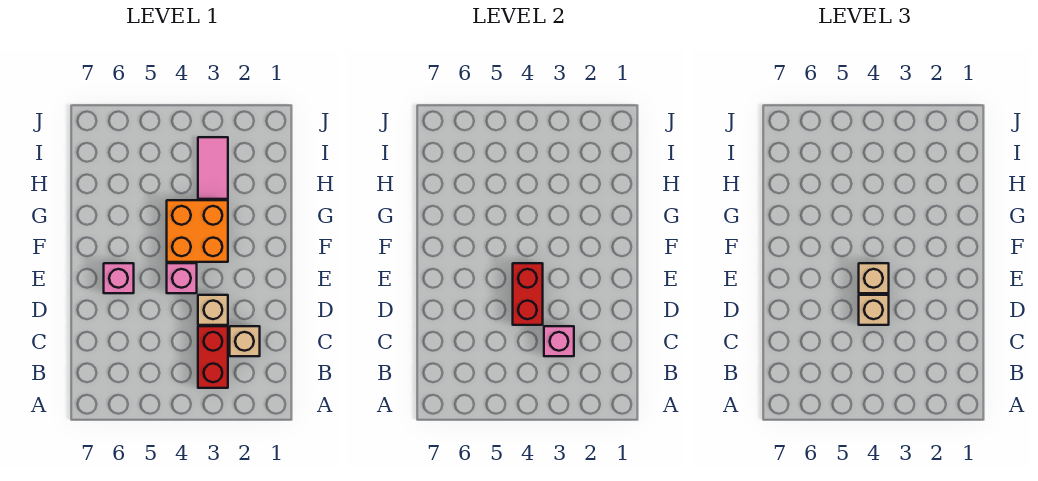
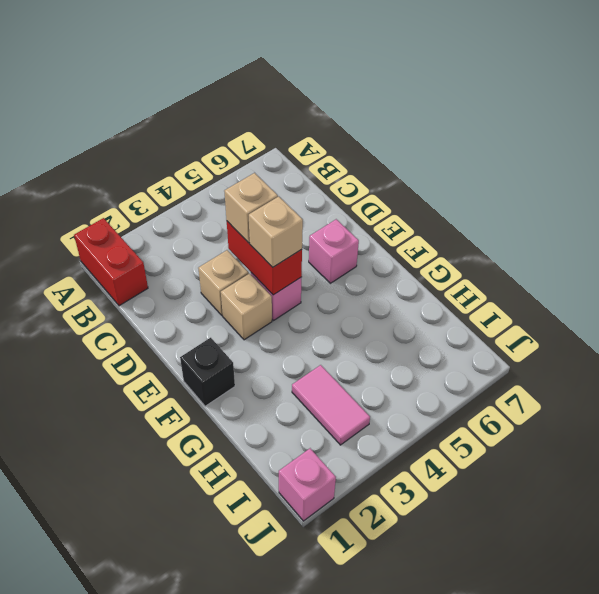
red 1x2 brick [198,326,228,388] -> red 1x2 brick moved to [74,218,148,306]
tan 1x1 brick [230,326,260,356] -> tan 1x1 brick moved to [221,274,272,340]
pink 1x1 brick [544,326,574,356] -> pink 1x1 brick moved to [279,448,336,521]
none -> black 1x1 brick [180,338,235,406]
orange 2x2 brick [167,200,228,262] -> none

